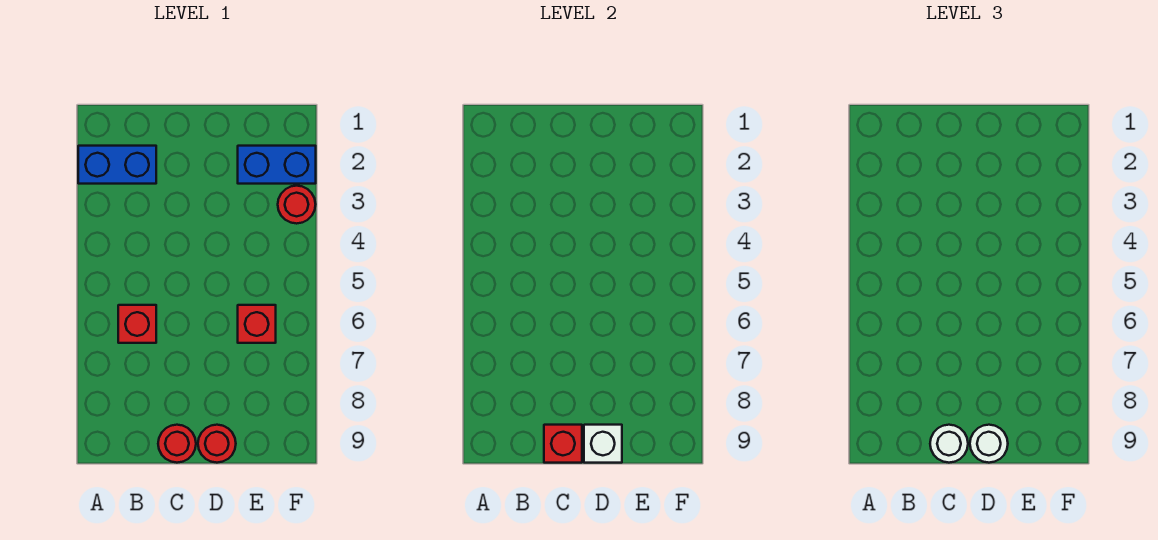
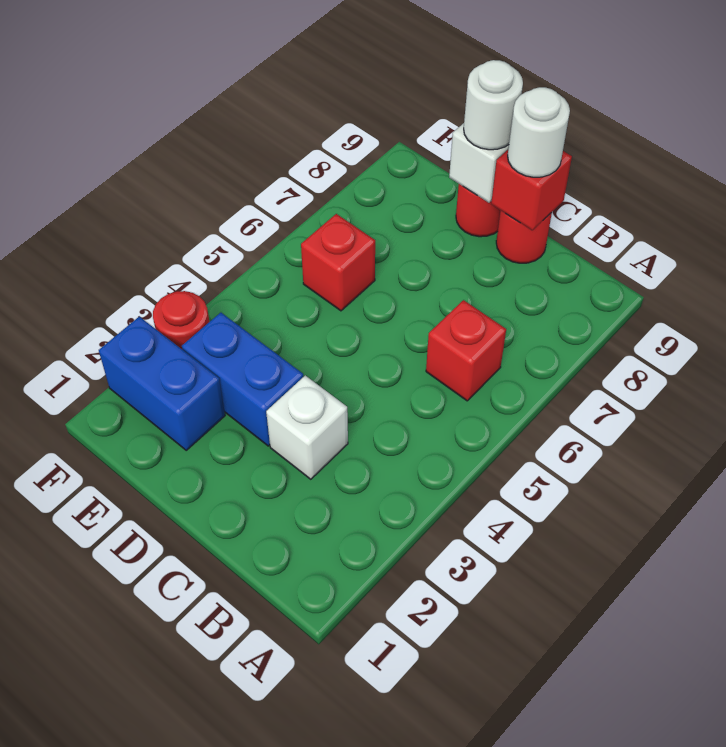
blue 1x2 brick [78,146,156,184] -> blue 1x2 brick moved to [182,313,303,446]
none -> white 1x1 brick [266,375,348,479]

